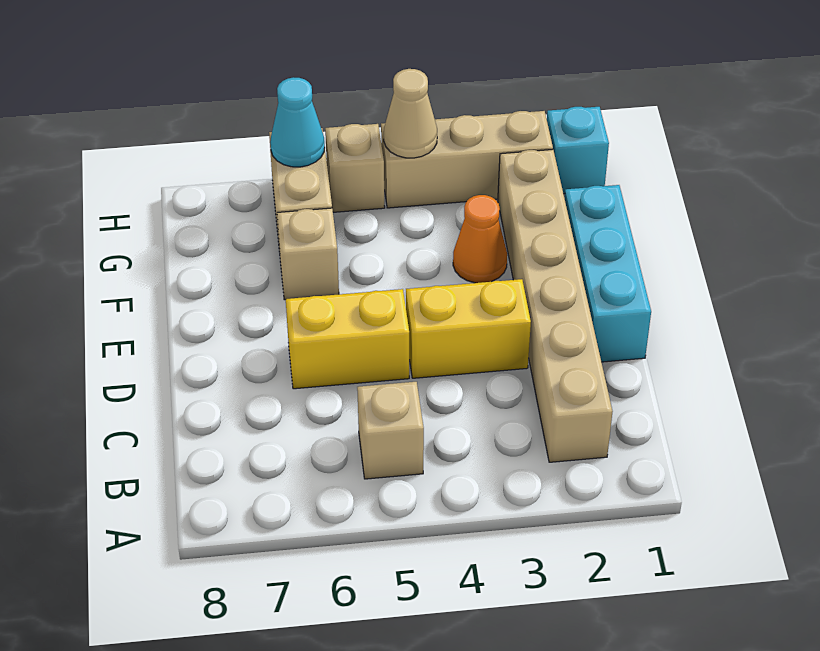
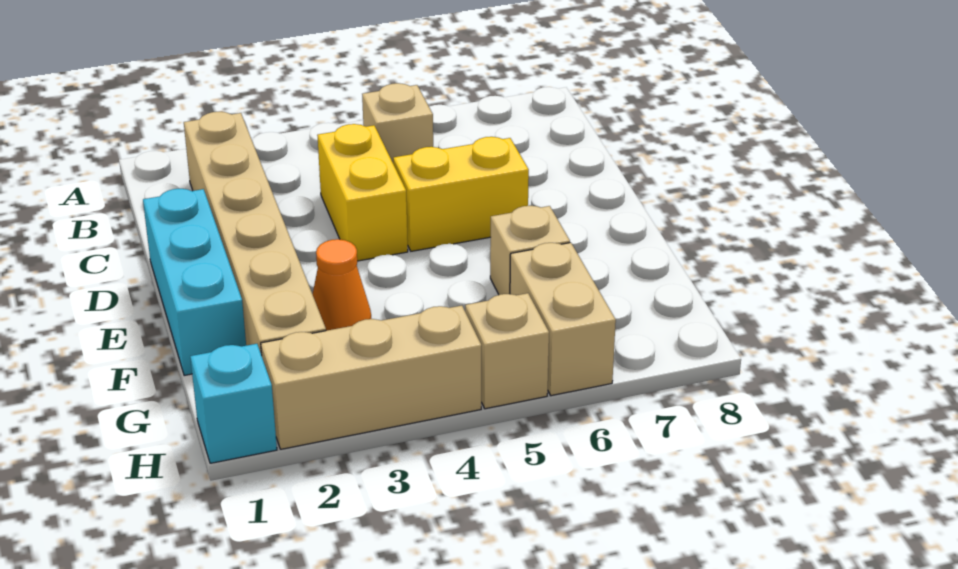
yellow 1x2 brick [406,279,531,378] -> yellow 1x2 brick turned to [317,124,408,261]
tan 1x1 cone [384,69,437,158] -> none
cyan 1x1 cone [270,77,325,167] -> none

